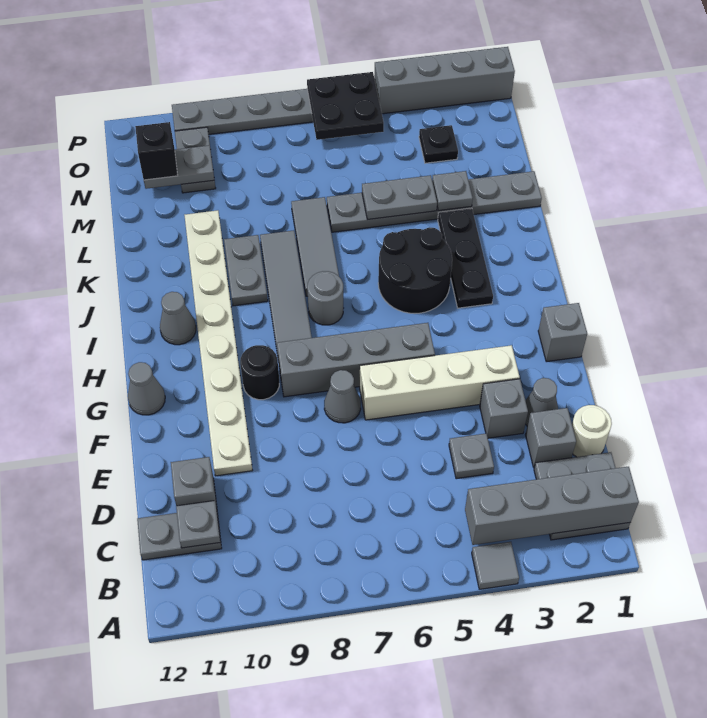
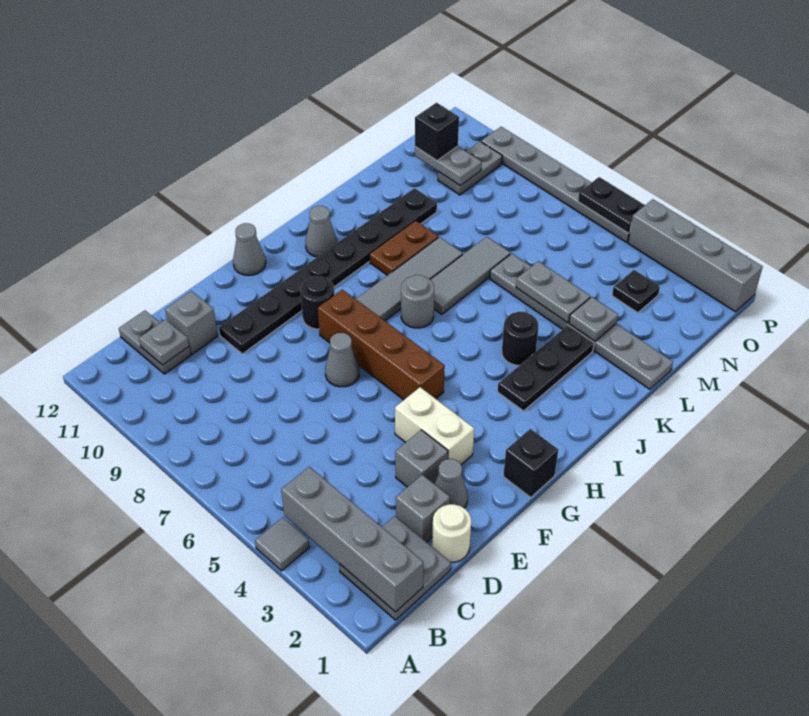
grey 1x1 plate [449,434,494,479] -> none
white 1x8 plate [184,210,253,476] -> black 1x8 plate [219,188,437,354]
white 1x4 brick [360,345,520,420] -> white 1x2 brick [395,387,474,465]
grey 1x1 brick [538,303,587,362] -> black 1x1 brick [503,429,558,497]
grey 1x4 brick [277,323,435,397] -> brown 1x4 brick [318,290,445,400]
black 2x2 round brick [378,227,452,314] -> black 1x1 round brick [502,312,539,365]
grey 1x2 plate [224,235,268,306] -> brown 1x2 plate [369,220,438,275]
black 2x2 plate [307,72,384,140] -> black 1x2 plate [578,177,645,233]

